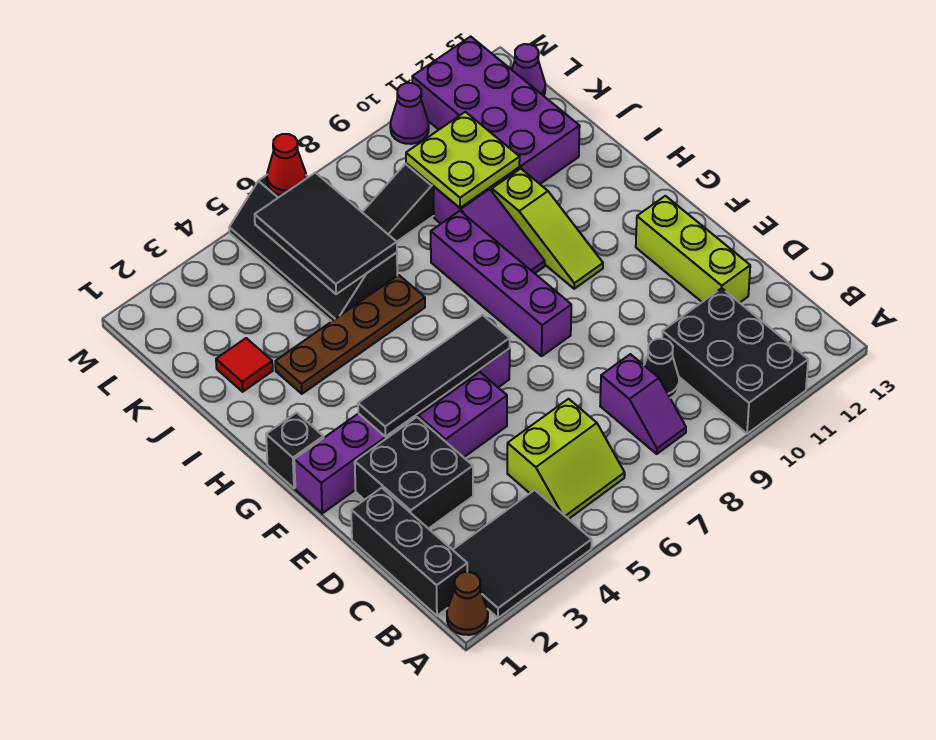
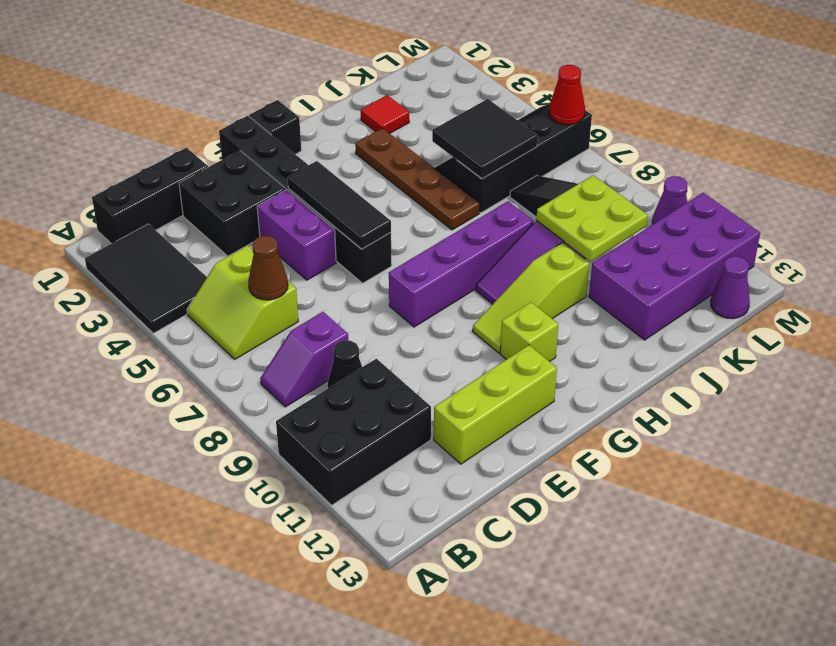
brown 1x1 cone [447,572,488,635] -> brown 1x1 cone moved to [248,236,288,300]
purple 1x6 brick [294,349,510,513] -> black 1x6 brick [219,116,392,283]
black 1x4 tile [358,315,510,437] -> black 1x3 tile [288,161,391,249]
none -> lime 1x1 brick [500,302,558,362]
black 2x3 tile [255,173,397,294] -> black 2x2 tile [432,99,538,179]

